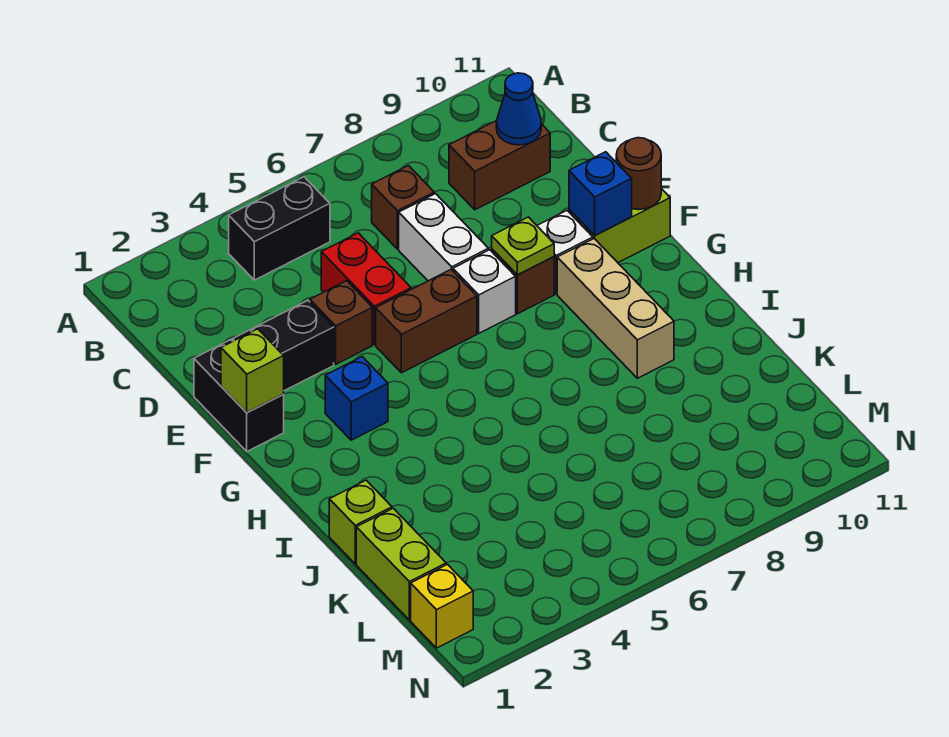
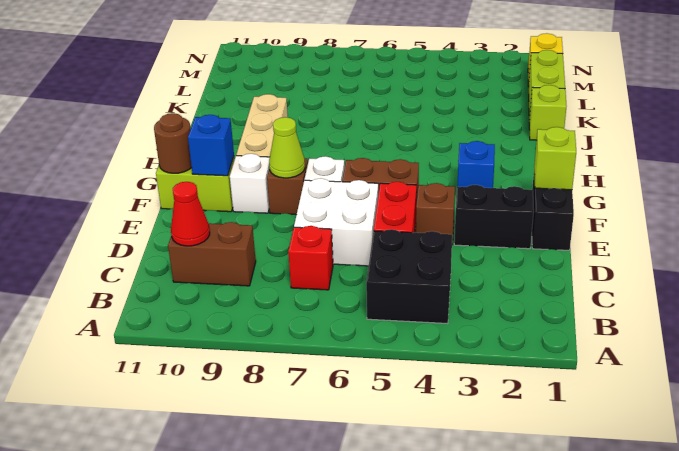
black 1x2 brick [229,177,330,280] -> black 2x2 brick [366,229,452,324]
brown 1x1 brick [372,166,434,249] -> red 1x1 brick [288,226,333,290]
blue 1x1 cone [496,73,541,145] -> red 1x1 cone [171,182,210,246]
white 1x2 brick [399,194,488,281] -> white 2x2 brick [294,178,378,266]
lime 1x1 plate [492,217,554,275] -> lime 1x1 cone [269,117,305,178]

